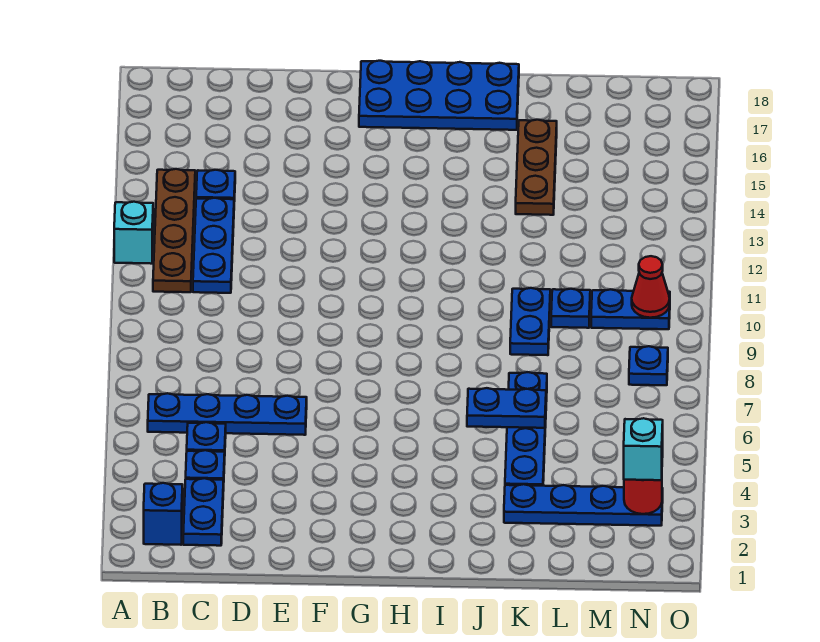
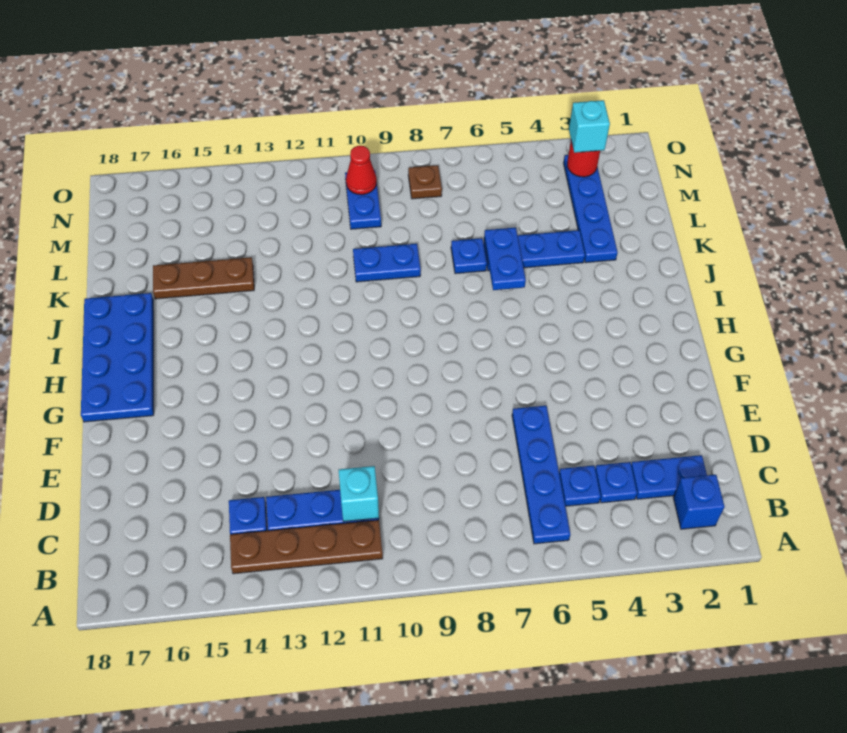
cyan 1x1 brick [114,202,153,264] -> cyan 1x1 brick moved to [339,466,379,522]
blue 1x1 plate [551,289,590,328] -> none
blue 1x1 plate [629,346,668,385] -> brown 1x1 plate [408,165,442,199]

